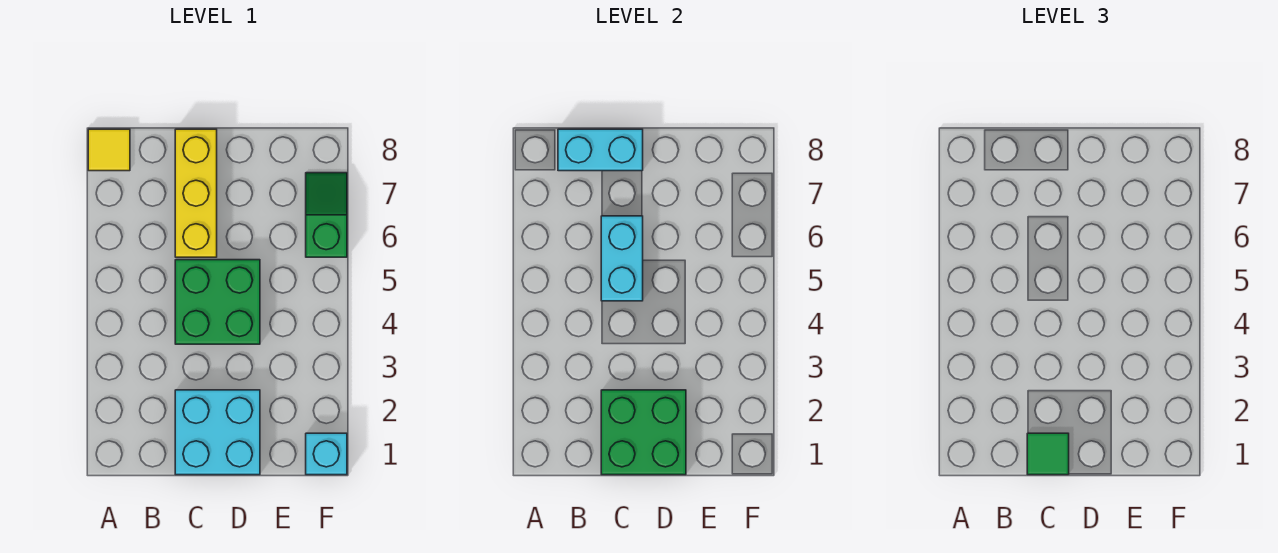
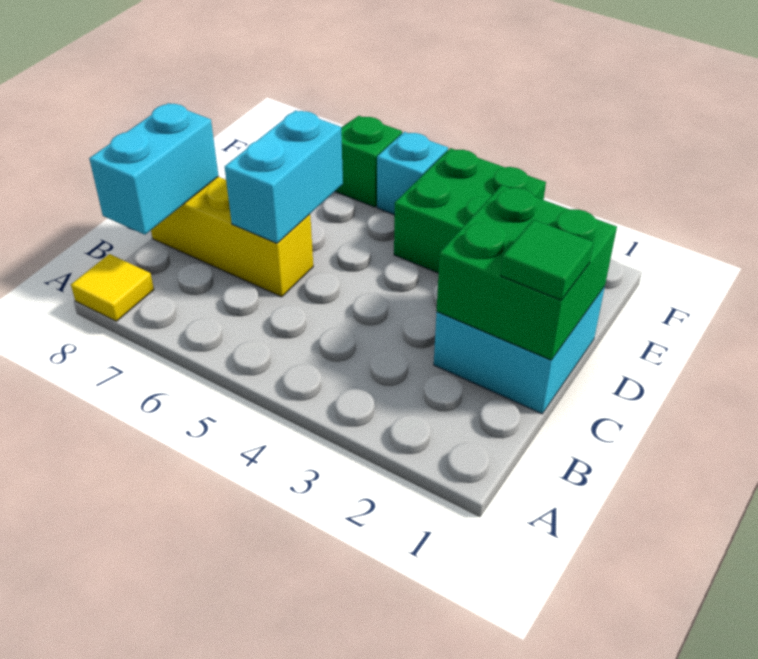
green 2x2 brick [175,260,260,344] -> green 2x2 brick moved to [394,148,546,273]
cyan 1x2 brick [601,216,643,301] -> cyan 1x2 brick turned to [225,110,343,243]
cyan 1x1 brick [306,433,347,475] -> cyan 1x1 brick moved to [377,132,448,215]

